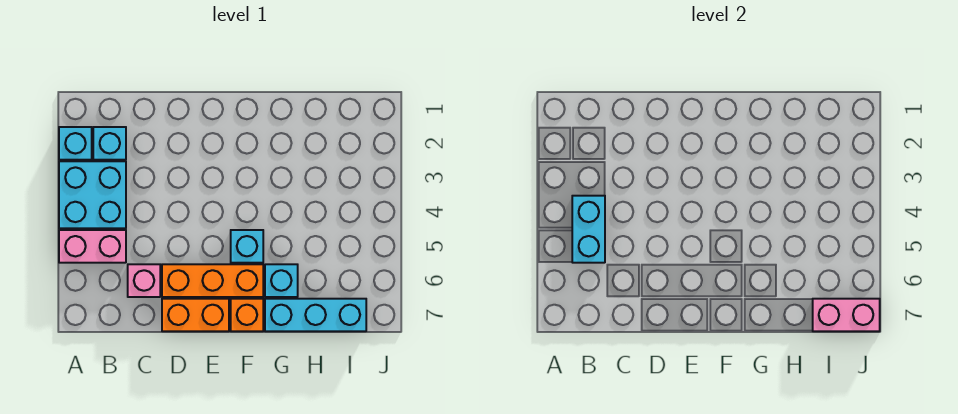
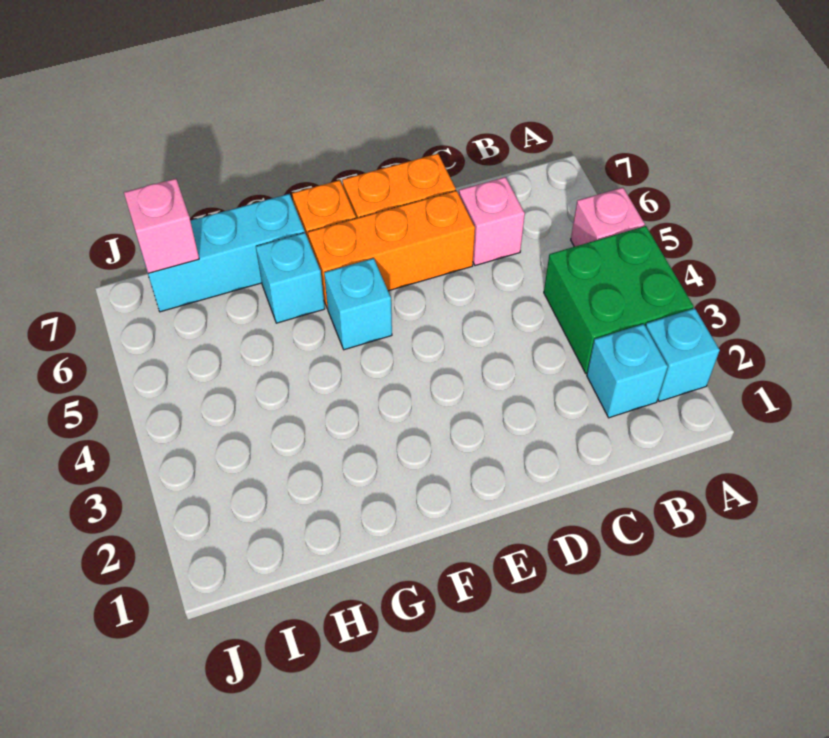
cyan 2x2 brick [59,161,126,228] -> green 2x2 brick [544,226,694,373]
pink 1x2 brick [59,230,126,263] -> pink 1x1 brick [571,187,645,247]
cyan 1x2 brick [572,196,605,263] -> none
pink 1x2 brick [813,299,880,331] -> pink 1x1 brick [124,179,199,274]

